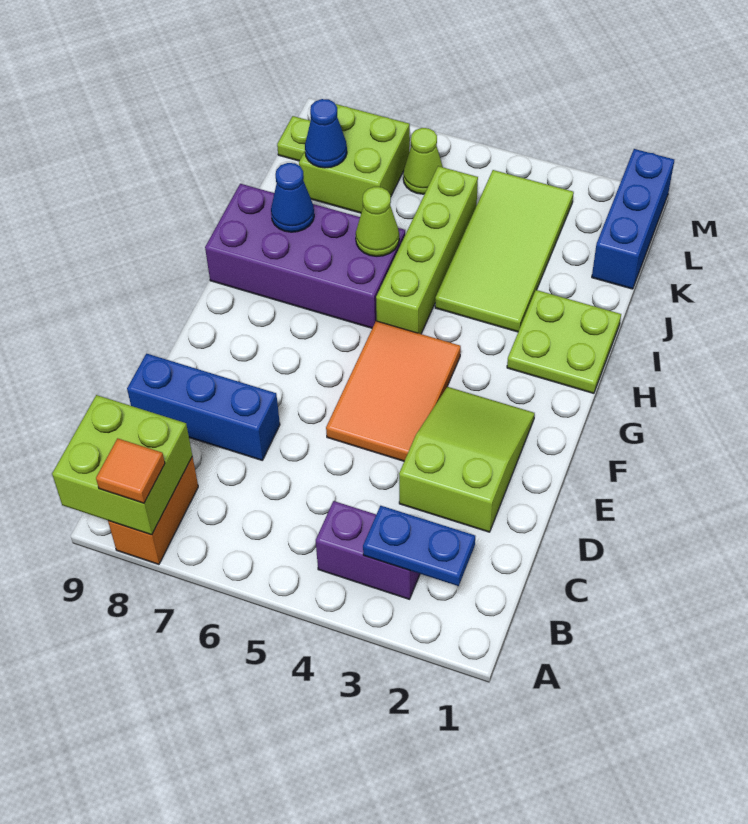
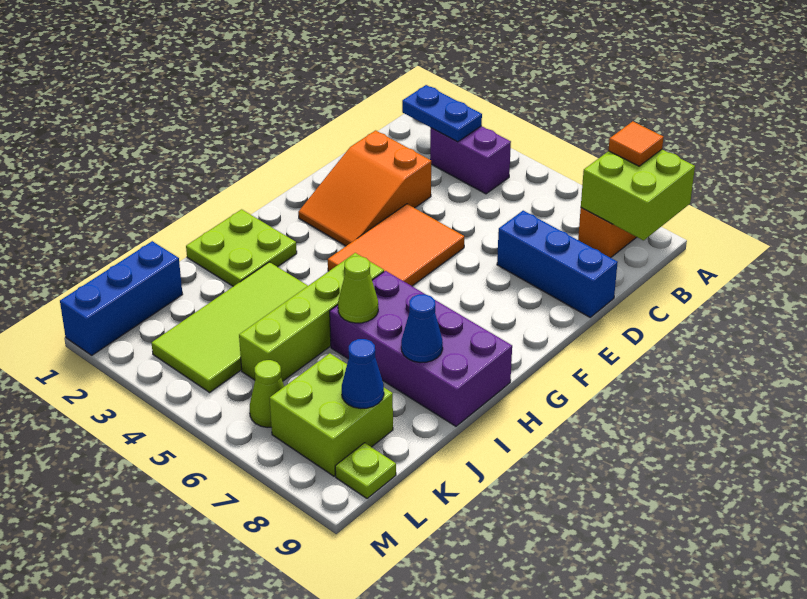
lime 2x3 slope [399,387,535,532] -> orange 2x3 slope [298,130,431,246]

